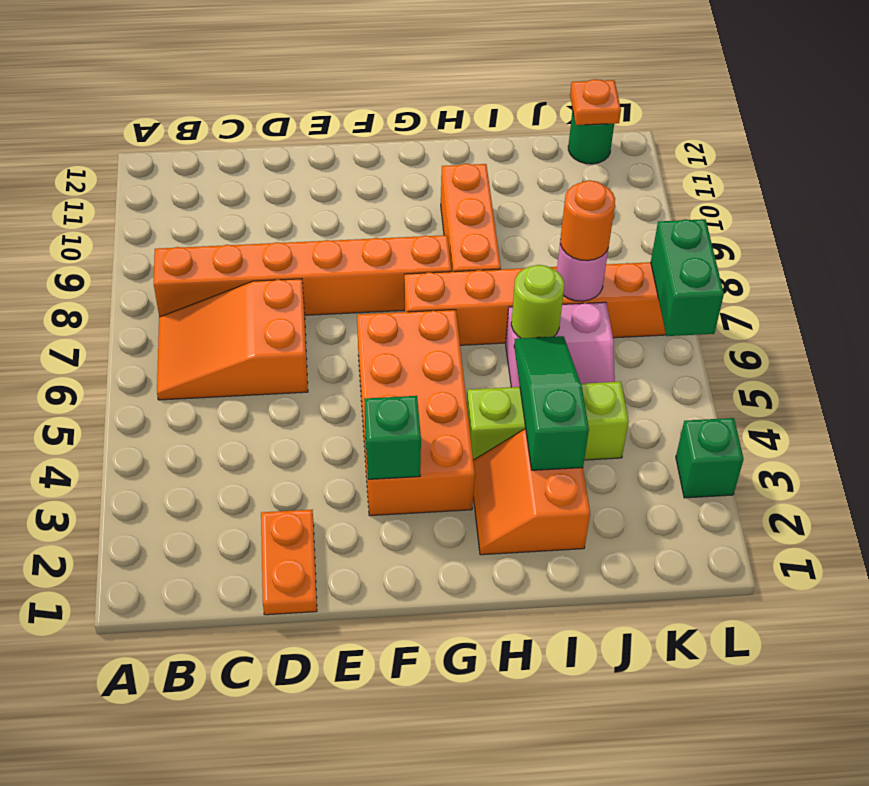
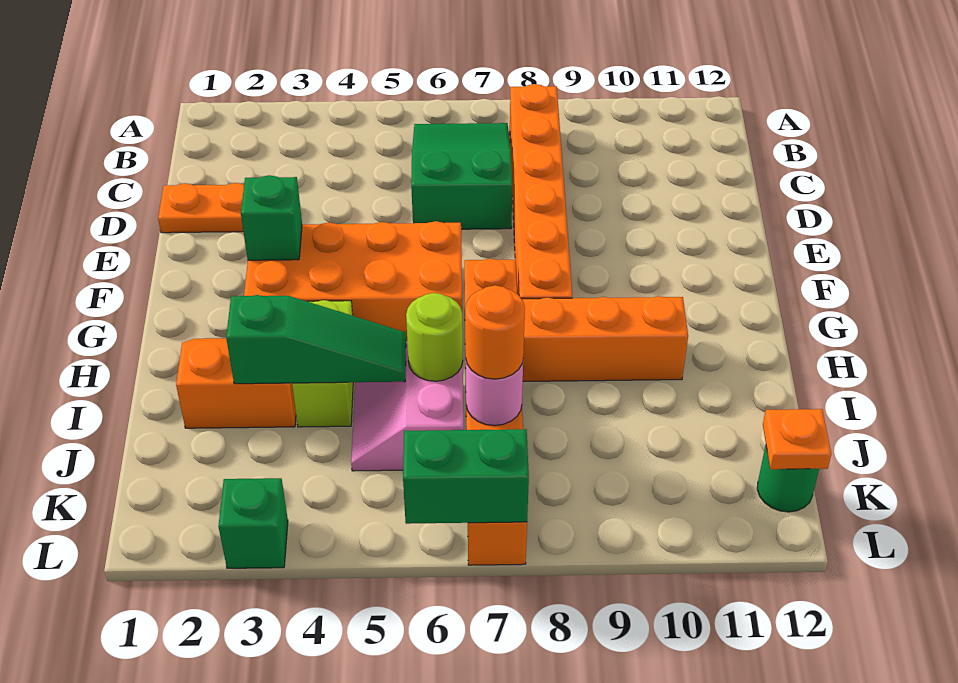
orange 2x3 slope [157,279,308,400] -> green 2x3 slope [411,123,512,229]
lime 1x3 brick [467,382,629,460] -> lime 1x2 brick [292,300,353,427]

